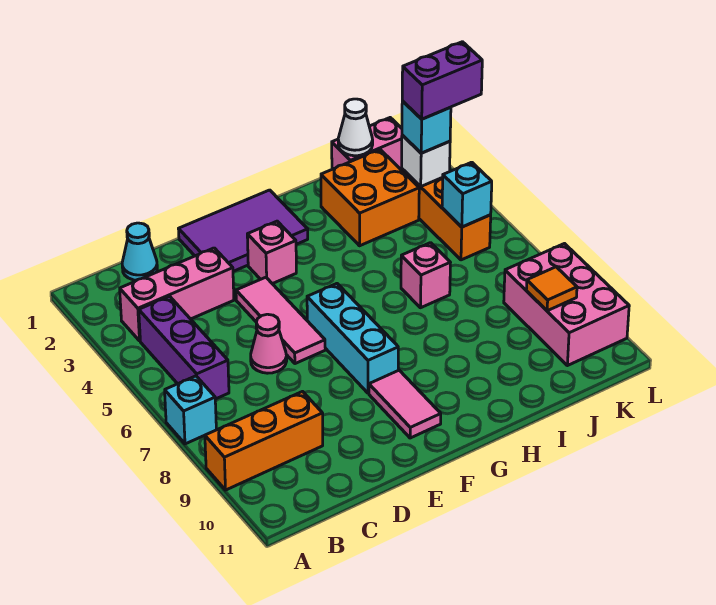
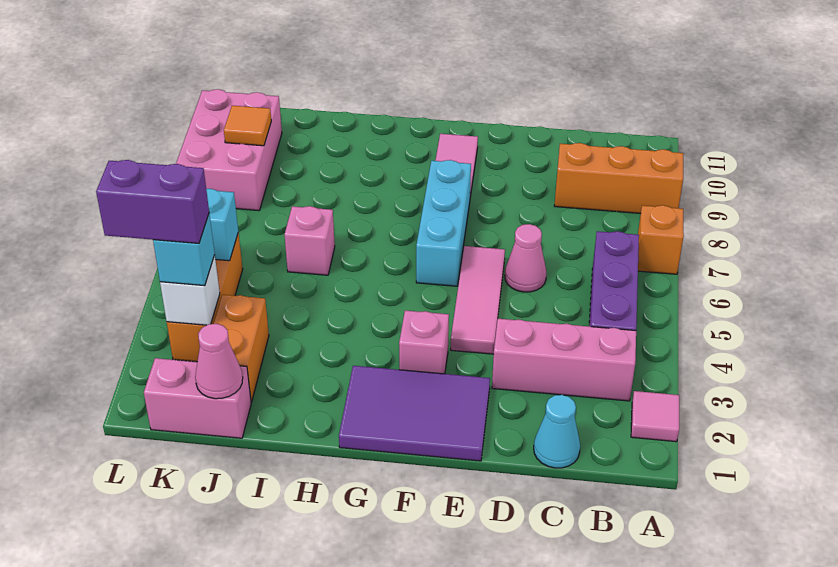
none -> pink 1x1 tile [631,391,679,442]
cyan 1x1 brick [165,376,216,444] -> orange 1x1 brick [638,205,684,274]
orange 2x2 brick [321,149,419,246] -> orange 1x2 brick [213,295,269,402]
white 1x1 cone [338,99,373,156] -> pink 1x1 cone [195,324,243,399]

